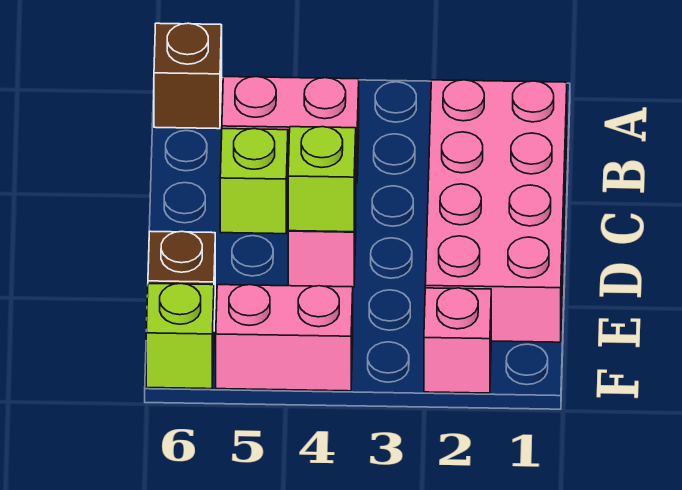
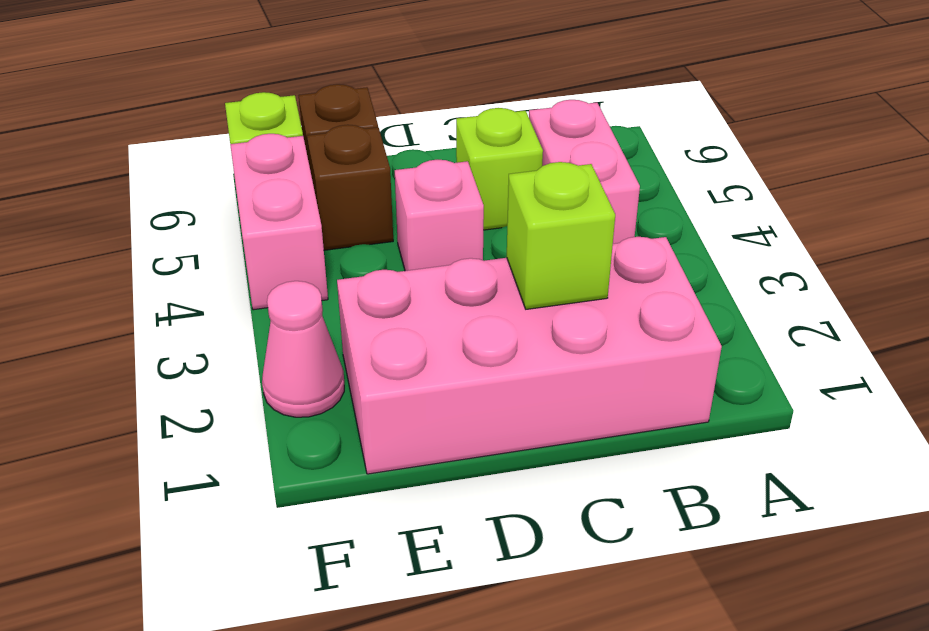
brown 1x1 brick [154,23,222,129] -> brown 1x1 brick moved to [307,125,393,250]
lime 1x1 brick [288,127,356,232] -> lime 1x1 brick moved to [507,162,615,309]
pink 1x1 brick [424,288,491,393] -> pink 1x1 cone [262,281,344,417]

